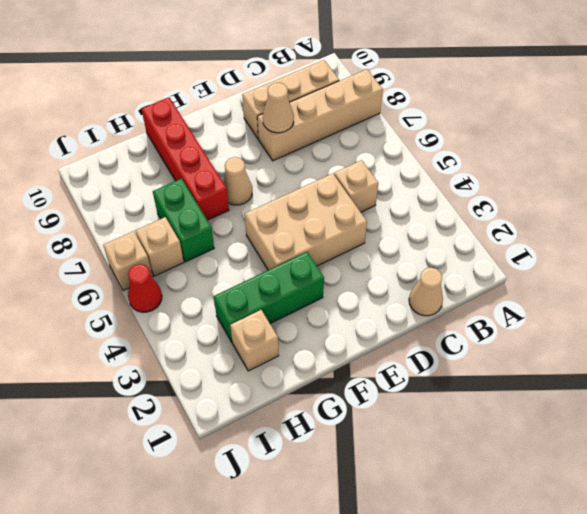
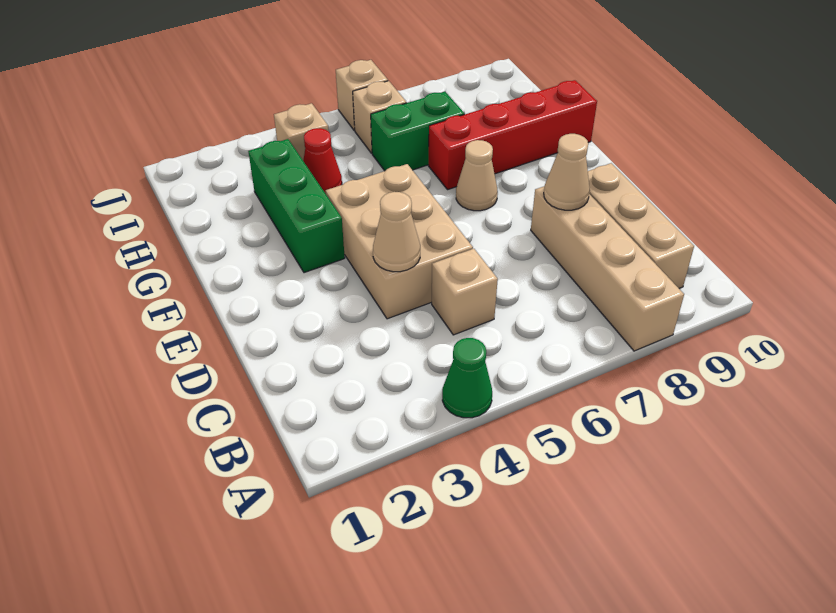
none -> green 1x1 cone [442,338,492,418]
tan 1x1 cone [409,268,443,316] -> tan 1x1 cone moved to [373,192,420,272]
tan 1x1 brick [230,310,279,371] -> tan 1x1 brick moved to [274,103,329,160]
red 1x1 cone [128,264,162,312] -> red 1x1 cone moved to [303,128,342,194]

